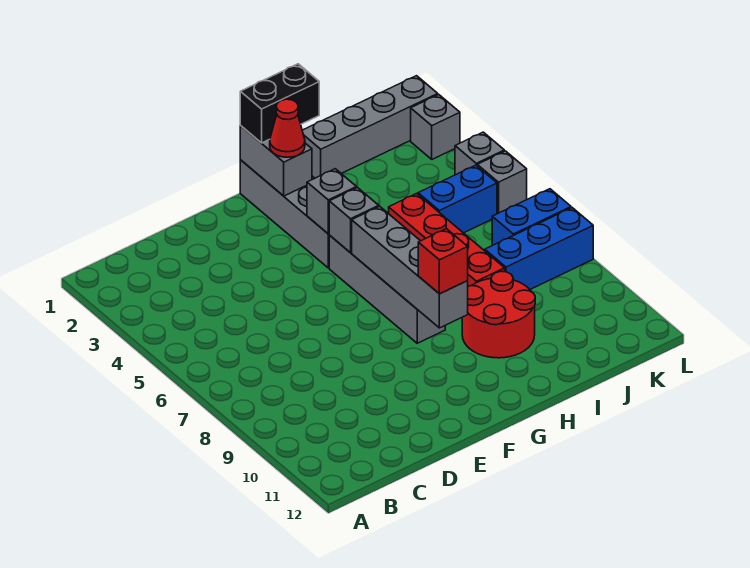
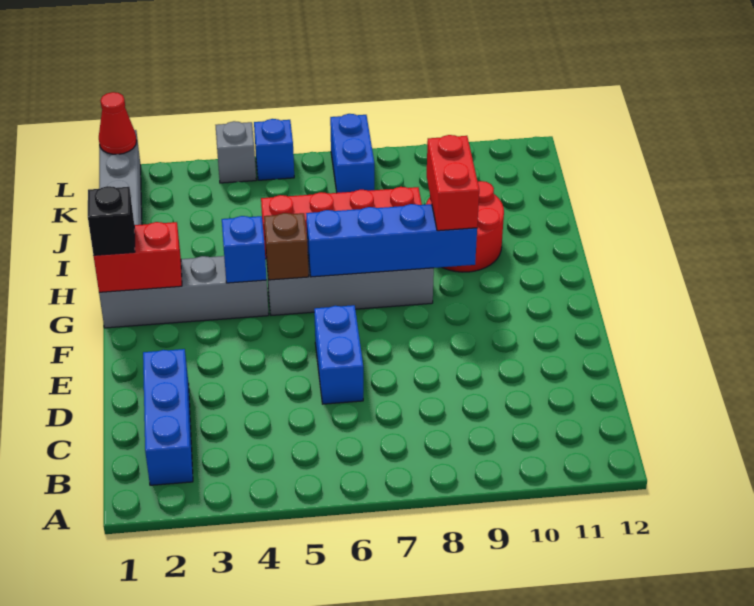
grey 1x2 brick [240,126,312,196] -> red 1x2 brick [94,222,182,292]
black 1x2 brick [240,64,319,143] -> black 1x1 brick [88,186,135,255]
red 1x1 cone [270,99,305,157] -> red 1x1 cone moved to [99,92,137,154]
grey 1x1 brick [307,169,356,234] -> blue 1x1 brick [222,216,267,283]
grey 1x1 brick [329,187,379,253] -> brown 1x1 brick [264,213,309,280]
grey 1x4 brick [352,206,468,328] -> blue 1x4 brick [306,204,477,277]
red 1x1 brick [418,229,468,294] -> red 1x2 brick [427,135,479,231]
blue 1x2 brick [418,165,497,233] -> blue 1x2 brick moved to [314,305,363,404]
blue 1x3 brick [485,208,593,289] -> blue 1x3 brick moved to [143,349,193,485]
grey 1x1 brick [411,95,460,159] -> none
grey 1x1 brick [477,151,527,214] -> blue 1x1 brick [254,119,294,180]

